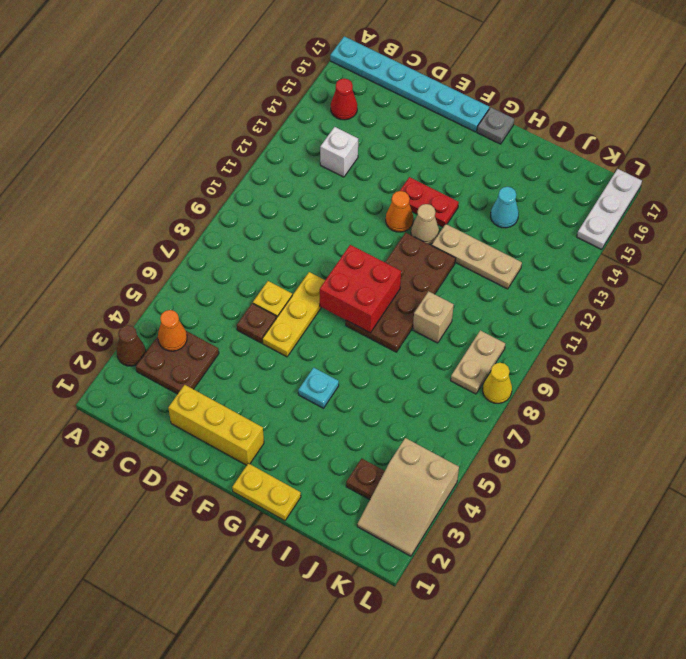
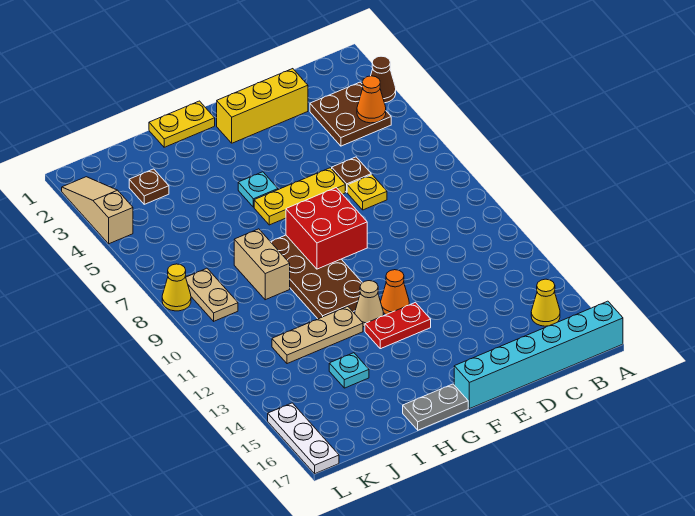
cyan 1x6 plate [330,36,489,132] -> cyan 1x6 brick [454,301,623,409]
red 1x1 cone [331,79,357,120] -> yellow 1x1 cone [531,279,560,326]
white 1x1 brick [320,127,358,177] -> none
yellow 1x3 plate [262,272,325,357] -> yellow 1x3 plate turned to [254,168,345,225]
grey 1x1 plate [477,108,514,144] -> grey 1x2 plate [403,384,468,430]
tan 1x1 brick [413,291,454,343] -> tan 1x2 brick [234,229,290,300]
cyan 1x1 cone [491,187,519,228] -> cyan 1x1 plate [329,353,369,388]
tan 2x3 slope [357,438,459,556] -> tan 1x3 slope [62,177,133,244]

